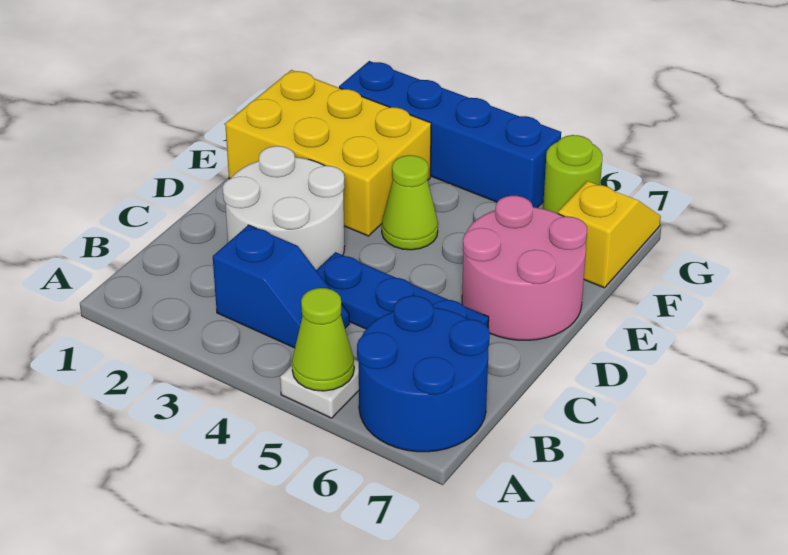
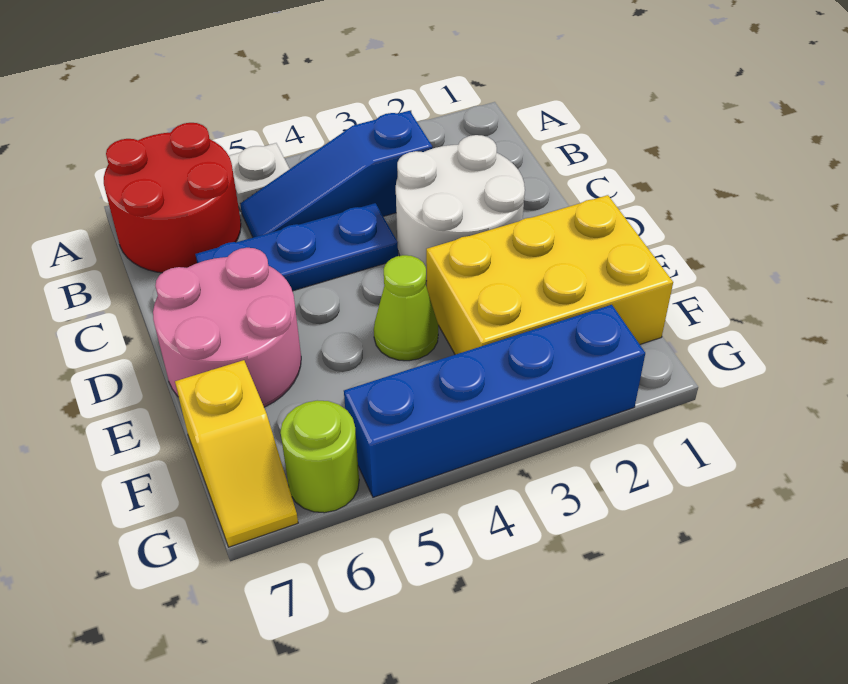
lime 1x1 cone [292,288,354,391] -> none
blue 2x2 round brick [357,296,490,452] -> red 2x2 round brick [104,123,241,273]
blue 1x2 slope [213,225,349,348] -> blue 1x3 slope [240,111,433,237]

